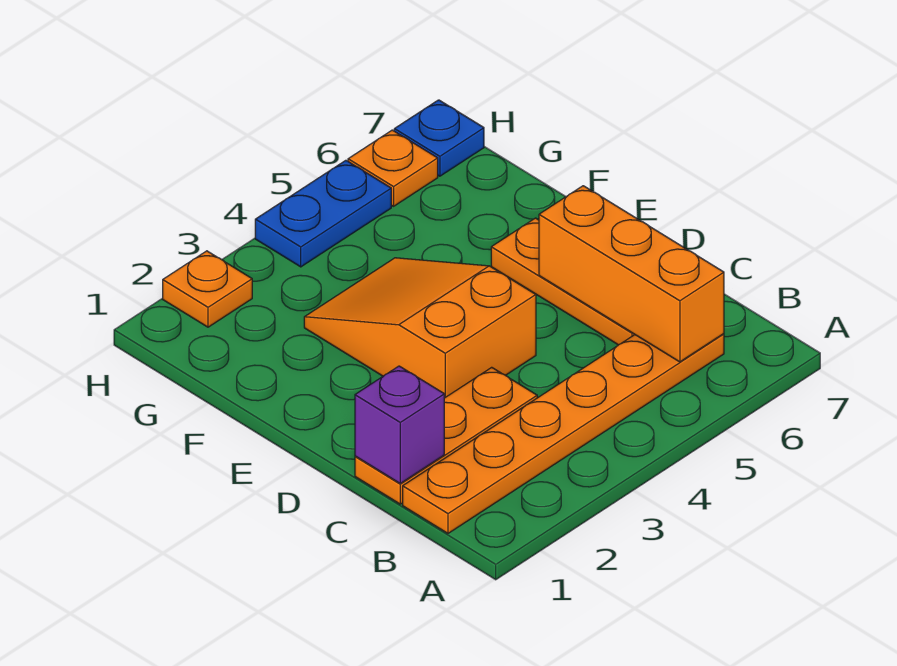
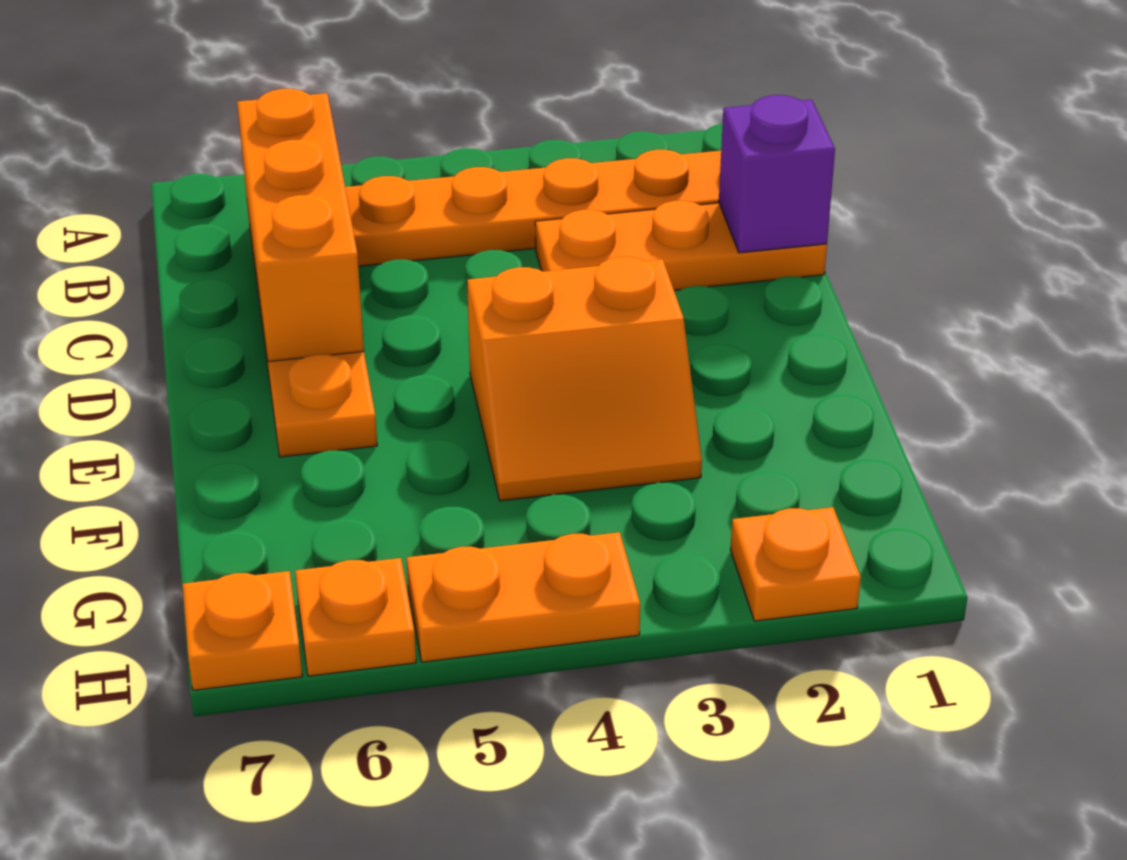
orange 2x3 slope [304,258,536,398] -> orange 2x2 slope [467,257,702,501]
blue 1x2 plate [255,160,391,267] -> orange 1x2 plate [407,532,640,662]
blue 1x1 plate [394,100,484,176] -> orange 1x1 plate [183,571,302,690]

